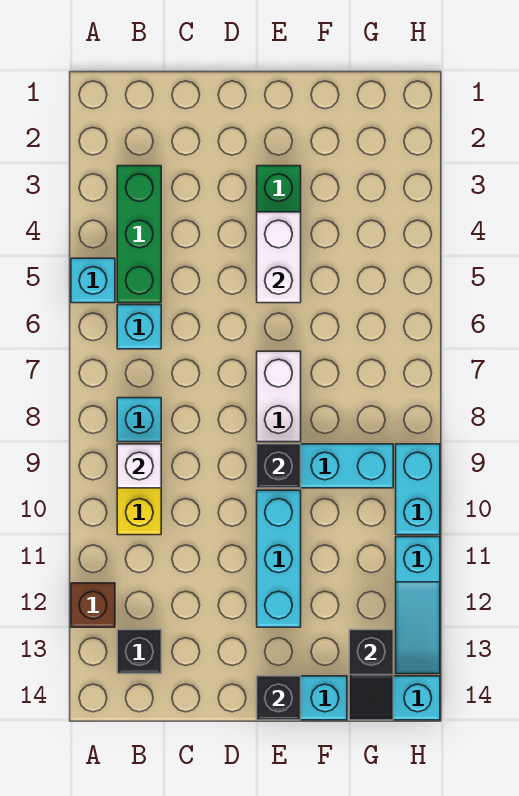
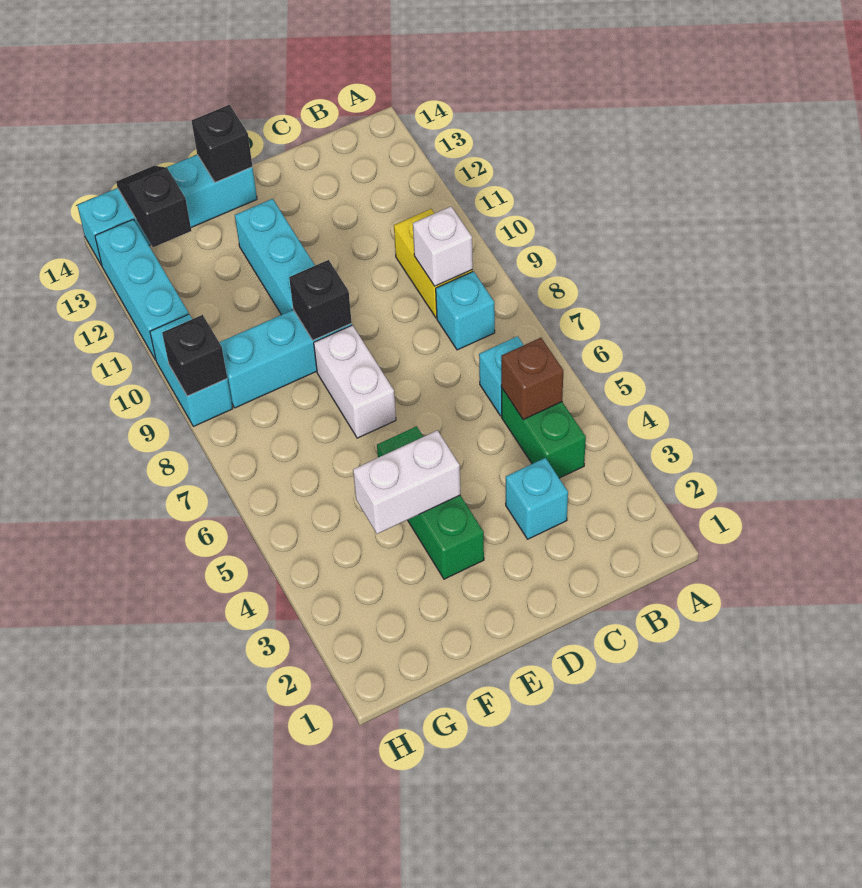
cyan 1x1 brick [71,258,115,303] -> cyan 1x1 brick moved to [506,458,568,539]
brown 1x1 brick [71,583,115,627] -> brown 1x1 brick moved to [501,338,563,419]
green 1x3 brick [117,166,161,303] -> green 1x2 brick [502,389,586,478]
black 1x1 brick [117,630,161,674] -> black 1x1 brick moved to [162,315,227,396]
white 1x2 brick [257,212,301,303] -> white 1x2 brick turned to [353,431,460,534]
cyan 1x3 slope [396,537,440,674] -> cyan 1x3 brick [95,219,189,360]

